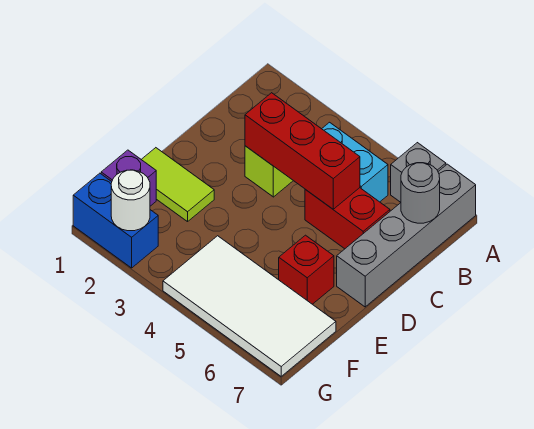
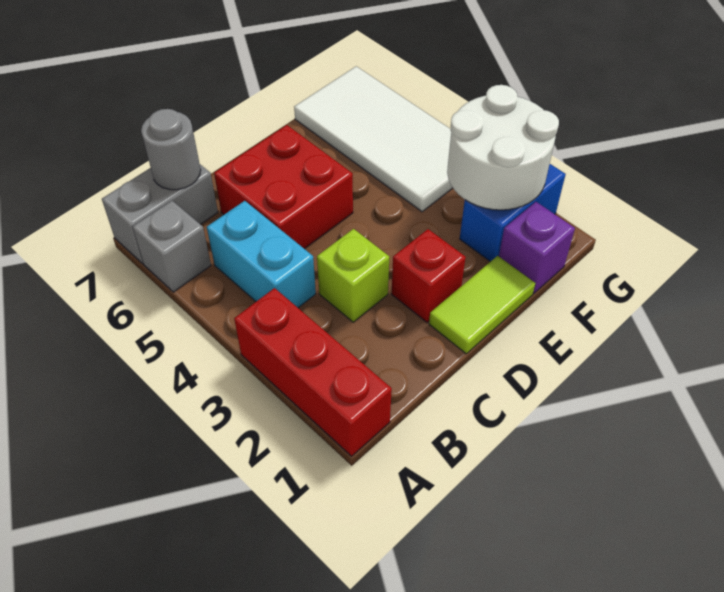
grey 1x4 brick [337,164,476,307] -> grey 1x2 brick [102,165,218,263]
red 1x3 brick [245,93,360,209] -> red 1x3 brick moved to [234,288,392,456]
red 1x2 brick [305,188,390,249] -> red 2x2 brick [214,125,353,249]
lime 1x2 tile [141,148,214,222] -> lime 1x2 tile turned to [429,256,535,354]
red 1x1 brick [279,235,334,304] -> red 1x1 brick moved to [392,229,466,323]
blue 1x2 brick [73,173,158,268] -> blue 1x2 brick turned to [460,164,566,262]
white 1x1 round brick [111,170,150,231] -> white 2x2 round brick [447,85,559,210]

